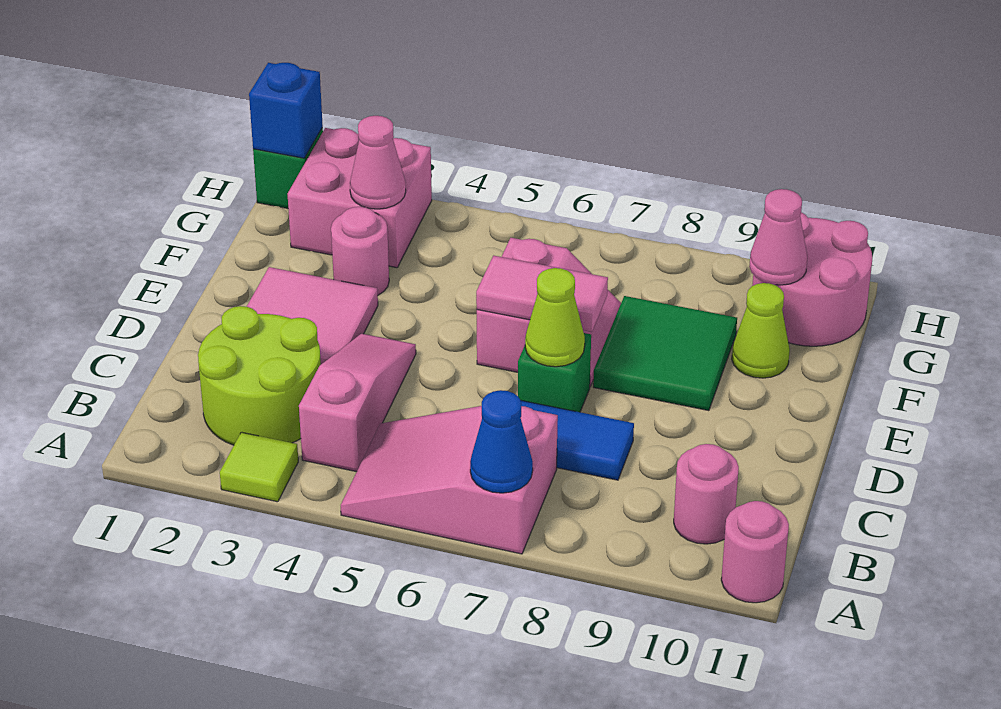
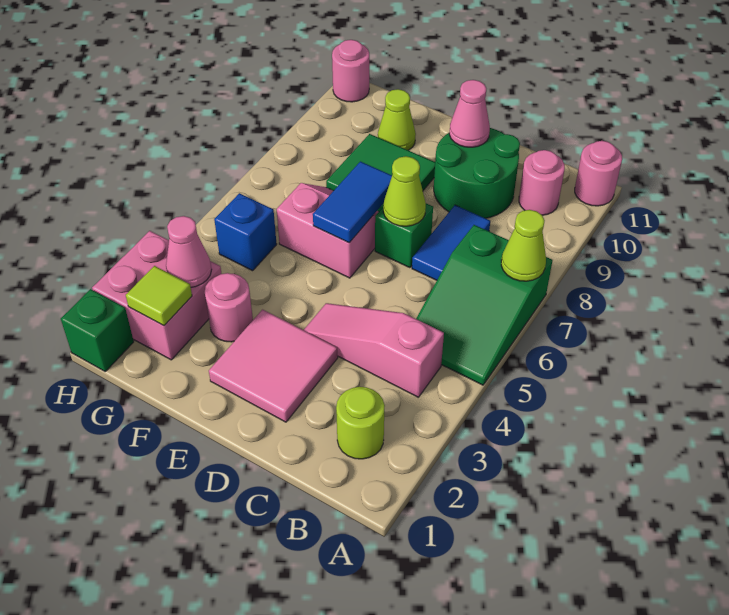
lime 1x1 tile [220,432,298,502] -> lime 1x1 tile moved to [126,266,192,326]
pink 2x3 slope [341,406,558,554] -> green 2x3 slope [416,225,552,385]
blue 1x1 cone [470,390,533,493] -> lime 1x1 cone [501,210,546,281]
lime 2x2 round brick [198,306,321,445] -> lime 1x1 round brick [336,387,385,459]
none -> green 2x2 round brick [434,128,520,218]
pink 1x2 tile [476,256,608,332] -> blue 1x2 tile [313,162,392,243]
pink 2x2 round brick [752,212,872,346] -> pink 1x1 round brick [332,40,369,102]
pink 1x1 cone [749,189,807,285] -> pink 1x1 cone moved to [449,80,490,147]
blue 1x1 brick [249,63,323,158] -> blue 1x1 brick moved to [214,193,277,271]

